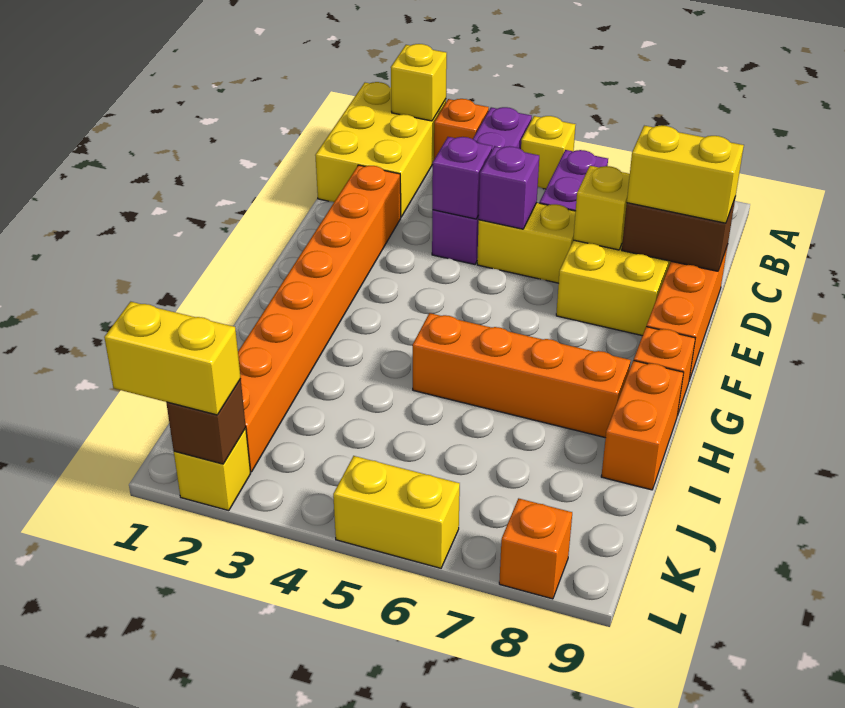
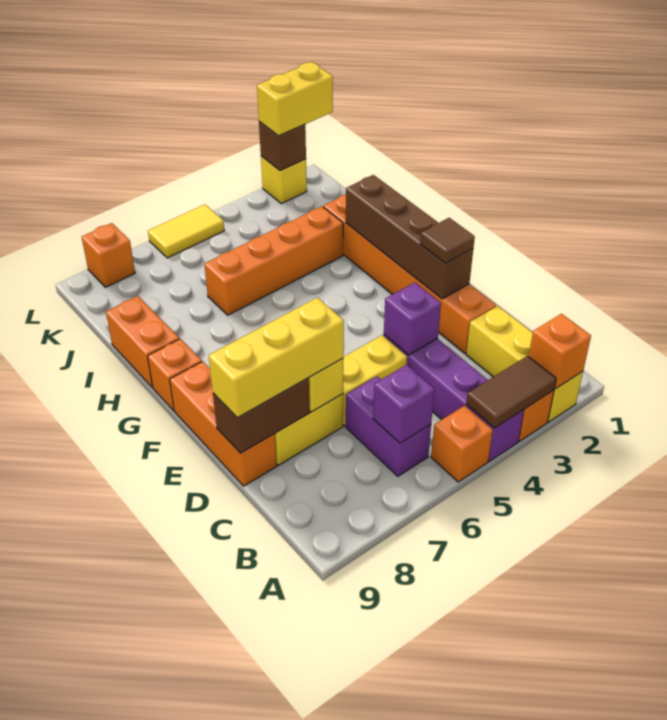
yellow 2x3 brick [315,82,446,217] -> yellow 1x3 brick [466,306,583,422]
yellow 1x1 brick [391,44,447,121] -> orange 1x1 brick [529,314,591,388]
none -> brown 1x2 tile [466,356,556,428]
yellow 1x1 brick [521,116,576,189] -> orange 1x1 brick [431,406,493,482]
orange 1x8 brick [238,165,401,472] -> orange 1x6 brick [323,195,496,354]
purple 1x1 brick [479,146,539,229] -> purple 1x1 brick moved to [373,365,434,443]
yellow 1x2 brick [627,125,744,223] -> yellow 1x3 brick [209,298,344,418]
none -> brown 1x4 brick [346,175,473,299]
none -> brown 1x1 tile [420,218,475,263]
orange 1x4 brick [413,313,631,438] -> orange 1x4 brick moved to [204,206,343,315]
yellow 1x2 brick [333,456,460,568] -> yellow 1x2 tile [148,204,224,258]

